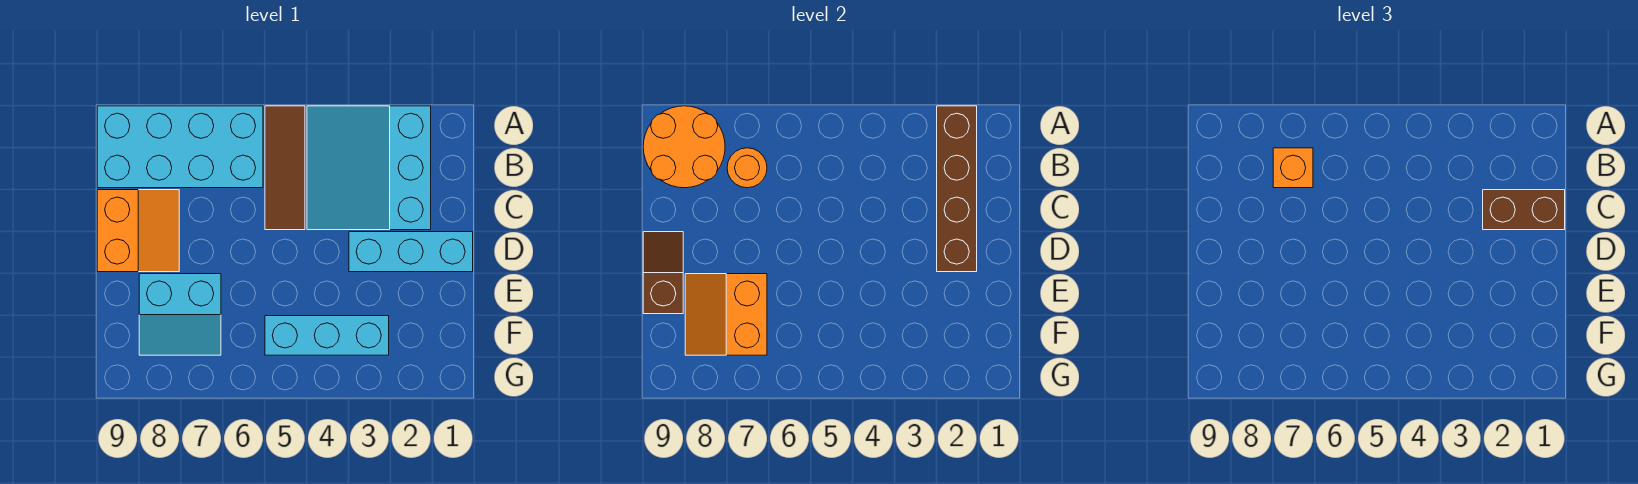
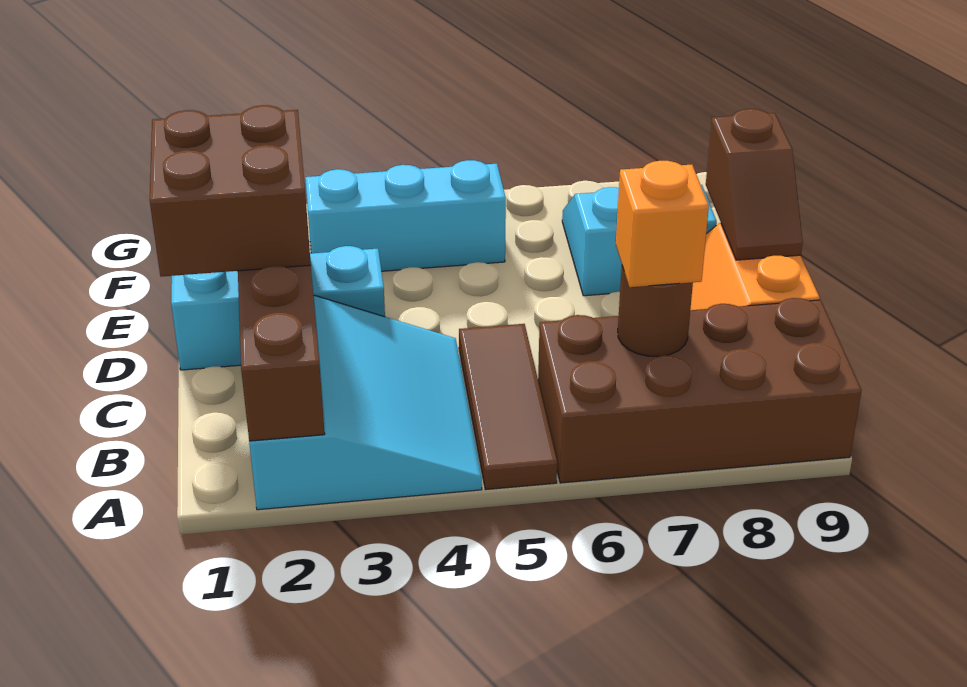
cyan 2x4 brick [97,106,263,188] -> brown 2x4 brick [538,298,862,483]
orange 2x2 round brick [643,106,725,188] -> none
orange 1x1 round brick [727,148,767,188] -> brown 1x1 round brick [618,266,693,356]
brown 1x2 brick [1483,190,1565,230] -> brown 2x2 brick [150,105,311,277]
orange 2x2 slope [685,274,767,355] -> none

